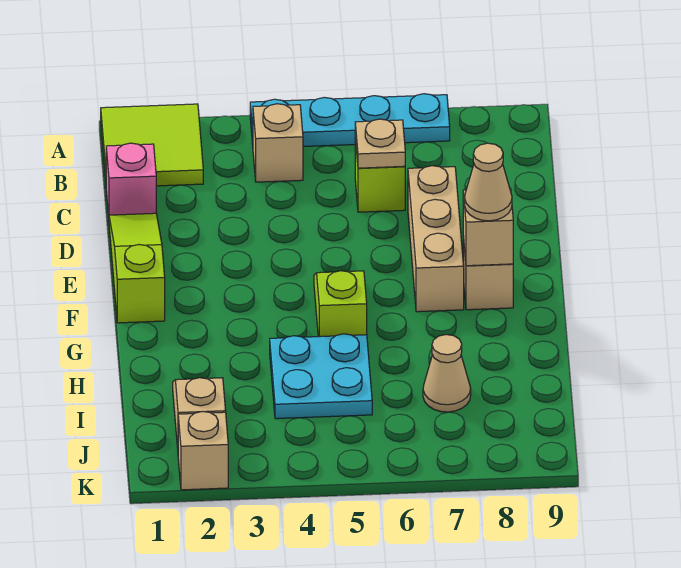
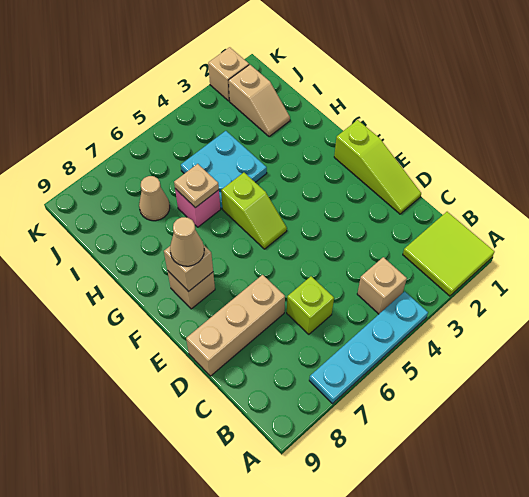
pink 1x1 brick [106,143,156,216] -> pink 1x1 brick moved to [175,189,220,227]
tan 1x1 plate [355,119,405,168] -> tan 1x1 plate moved to [174,164,219,208]
tan 1x3 brick [408,166,464,312] -> tan 1x3 brick turned to [186,275,285,376]

